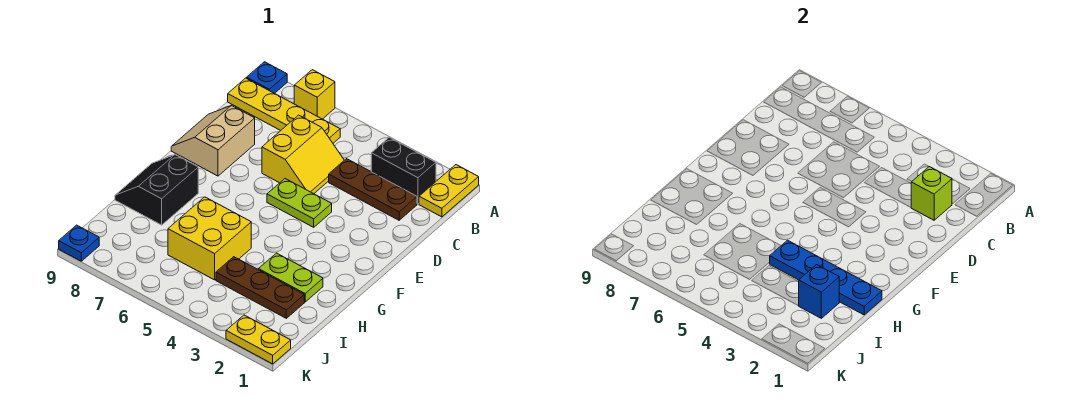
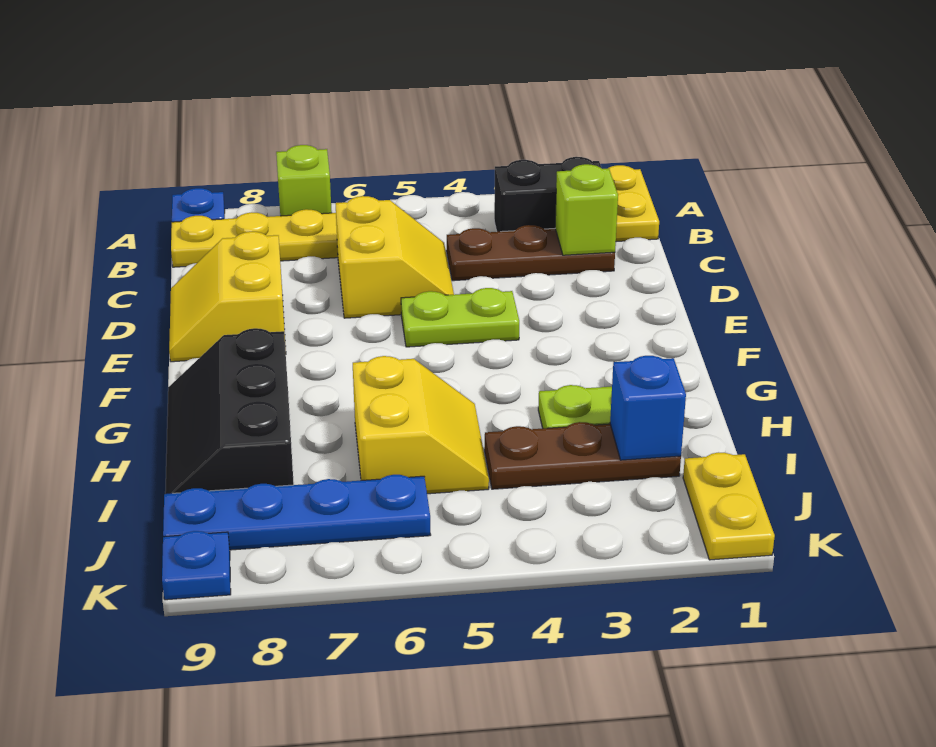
yellow 1x1 brick [294,70,335,119] -> lime 1x1 brick [276,145,332,216]
tan 2x2 slope [171,106,255,176] -> yellow 2x2 slope [169,232,286,362]
black 2x2 slope [115,155,198,225] -> black 2x3 slope [165,328,294,494]
blue 1x4 plate [770,240,882,315] -> blue 1x4 plate moved to [163,475,431,550]
yellow 2x2 brick [168,197,251,280] -> yellow 2x2 slope [353,356,489,494]
yellow 1x2 plate [226,315,291,364] -> yellow 1x2 plate turned to [683,452,775,560]

